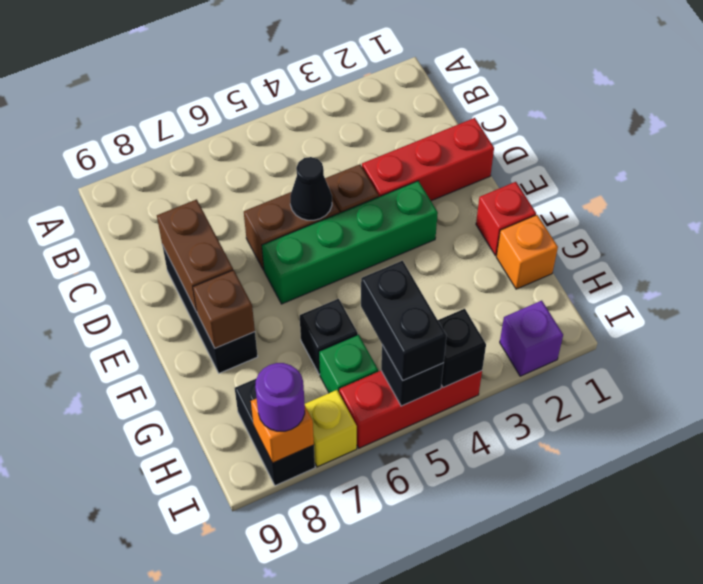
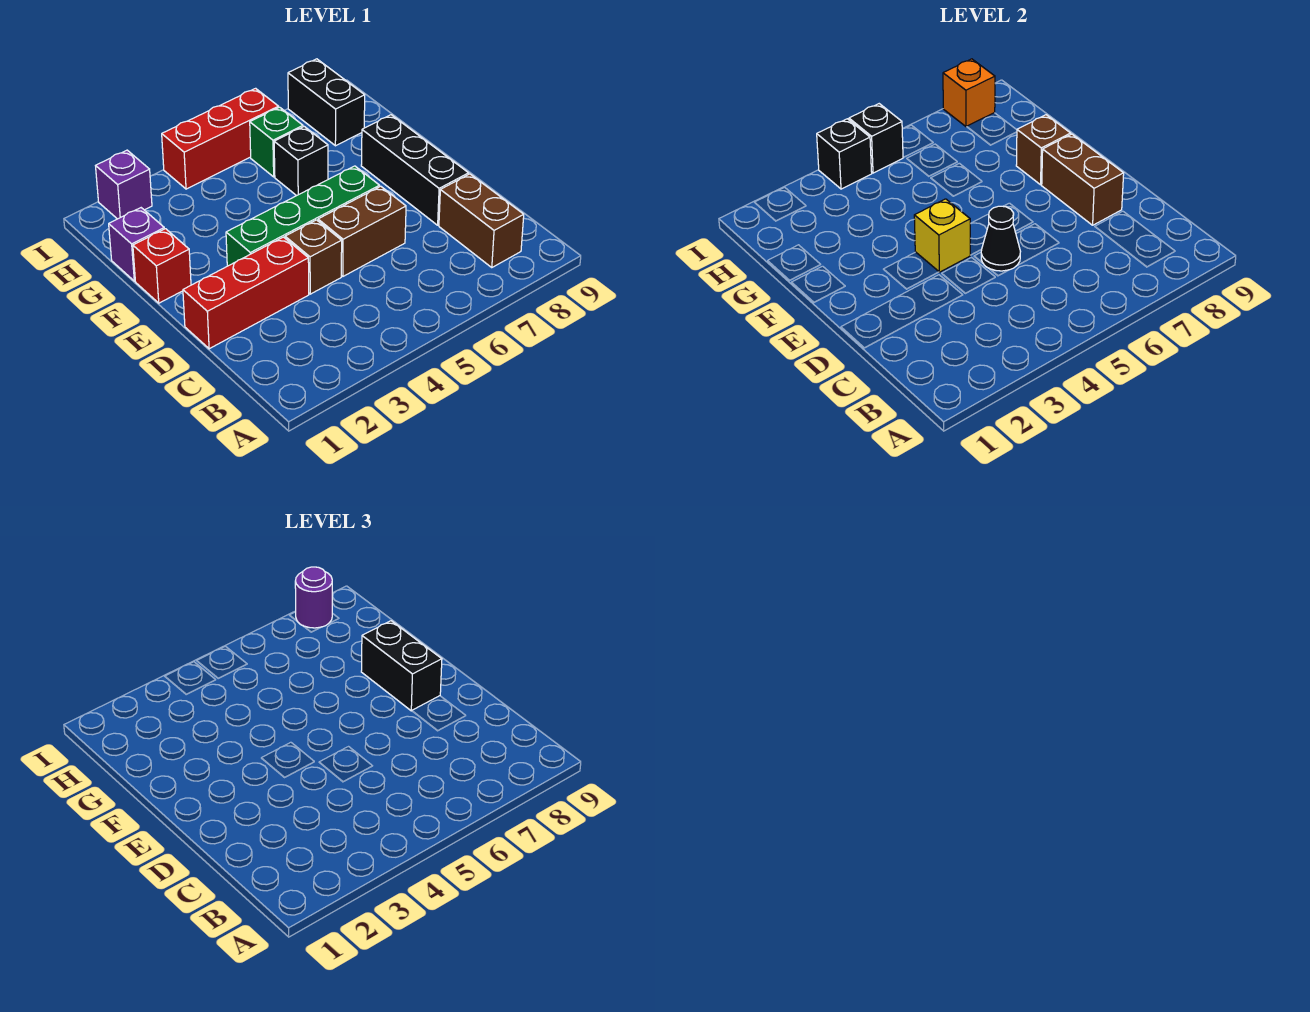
none -> brown 1x2 brick [439,174,524,268]
orange 1x1 brick [496,215,558,289] -> purple 1x1 brick [109,208,164,281]
black 1x2 brick [361,261,446,380] -> black 1x2 brick moved to [361,621,442,711]
yellow 1x1 brick [305,390,357,467] -> yellow 1x1 brick moved to [914,199,971,272]

